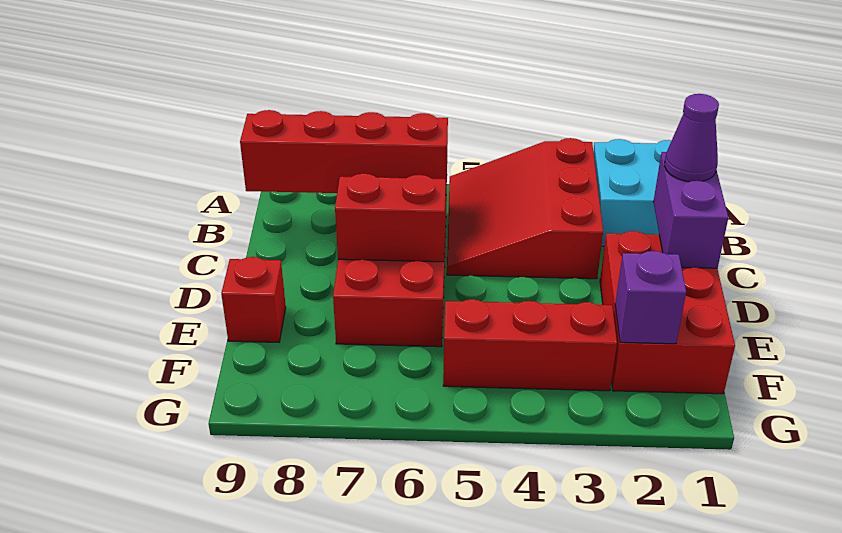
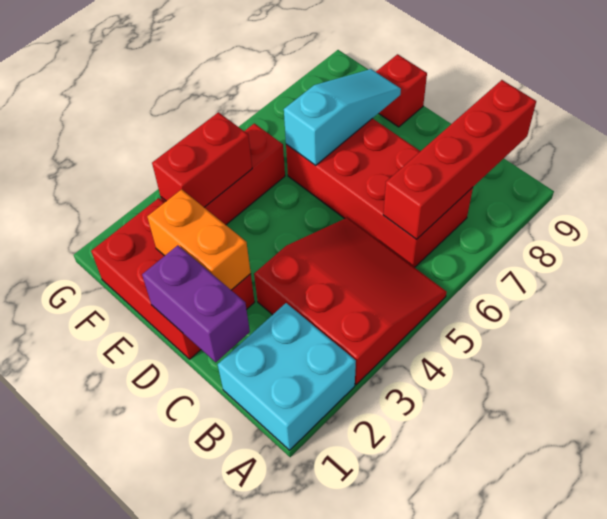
purple 1x1 cone [664,94,719,182] -> none
none -> orange 1x2 brick [147,189,251,290]
red 1x2 brick [335,174,446,262] -> red 1x2 brick moved to [152,112,252,207]
none -> cyan 1x3 slope [284,69,401,166]
purple 1x1 brick [615,251,686,344] -> none

